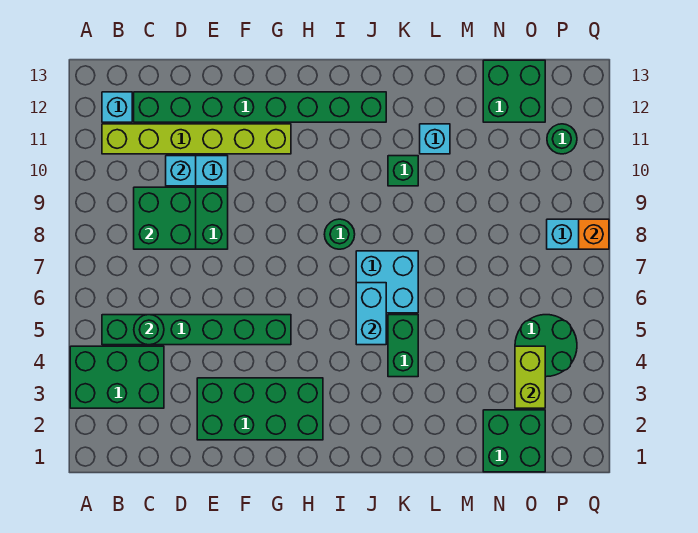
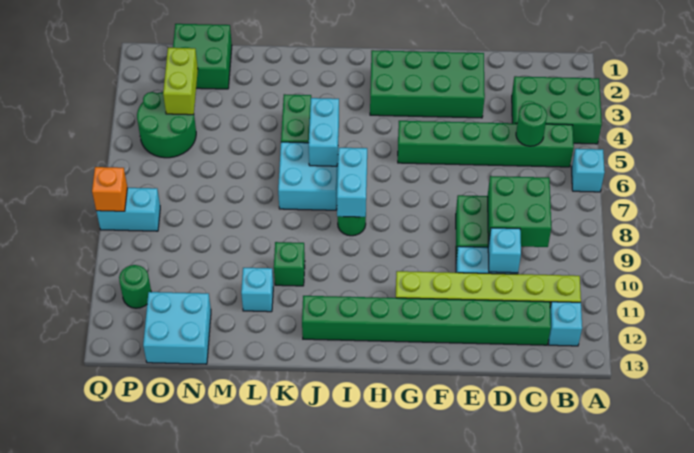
none -> cyan 1x1 brick [571,149,605,192]
none -> cyan 1x2 brick [337,148,367,217]
green 2x2 brick [483,60,545,122] -> cyan 2x2 brick [143,292,211,364]

